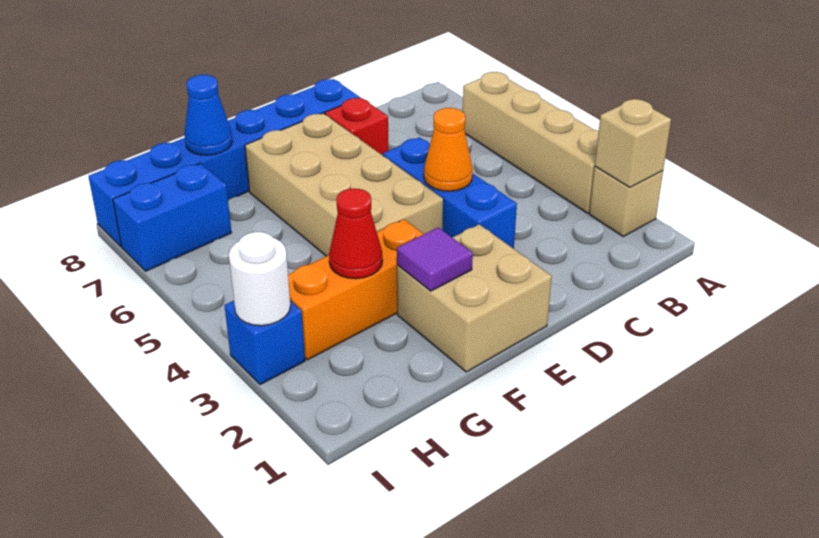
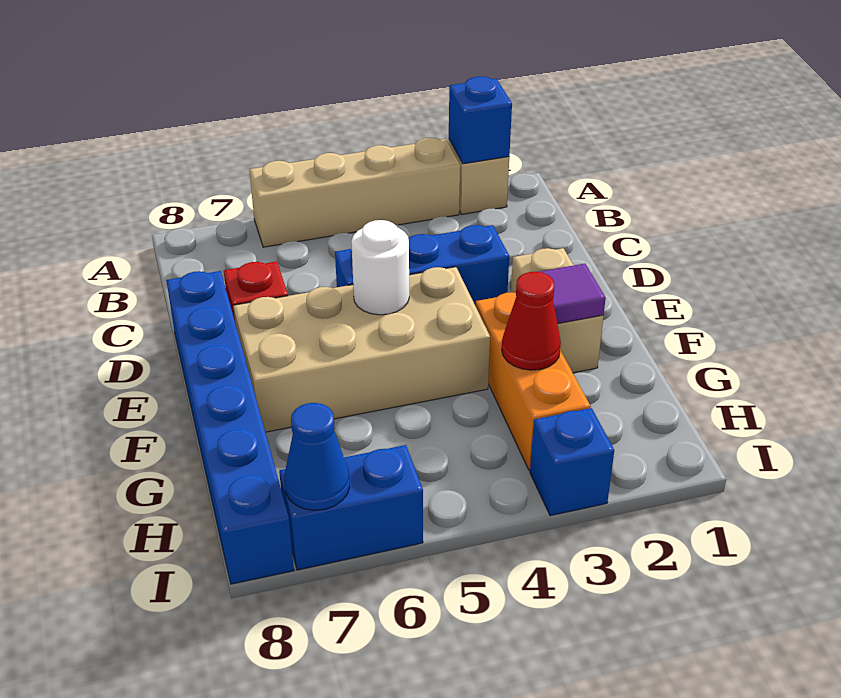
tan 1x1 brick [595,99,671,188] -> blue 1x1 brick [449,76,512,164]
orange 1x1 cone [424,108,473,191] -> none
tan 2x2 brick [397,224,552,372] -> tan 1x2 brick [511,248,603,373]
blue 1x1 cone [185,75,232,155] -> blue 1x1 cone moved to [284,403,350,510]
blue 1x2 brick [113,163,231,271] -> blue 1x2 brick turned to [279,445,423,570]
white 1x1 round brick [229,232,291,326] -> white 1x1 round brick moved to [351,220,409,315]

